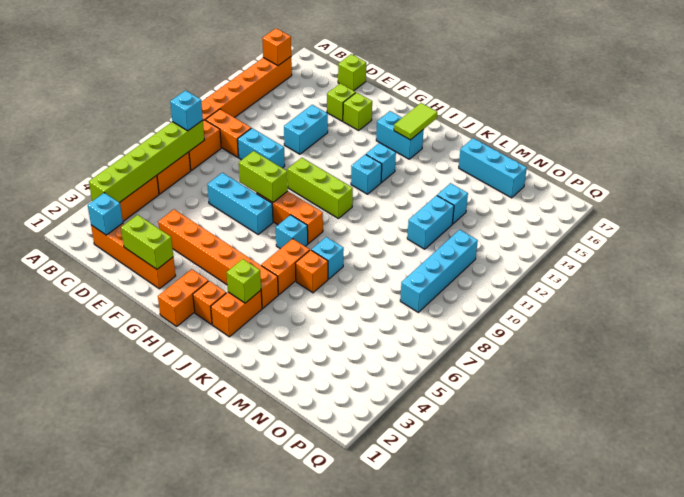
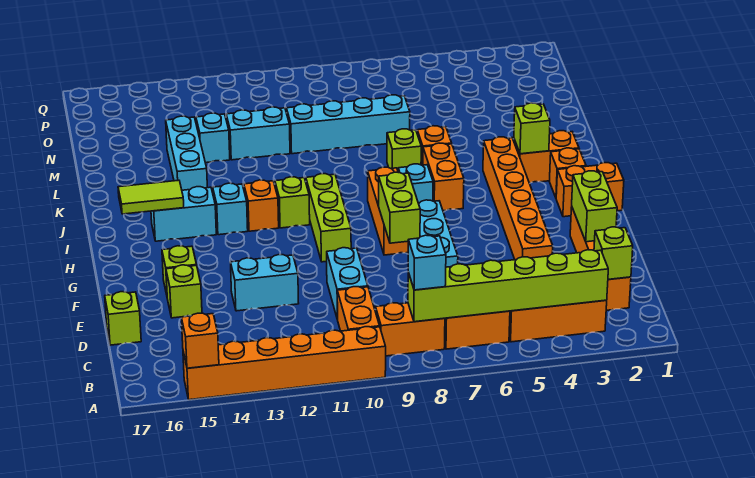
cyan 1x1 brick [88,193,123,235] -> lime 1x1 brick [594,227,633,279]
cyan 1x2 brick [376,111,424,159] -> cyan 1x2 brick turned to [151,187,216,241]
none -> lime 1x1 brick [275,177,310,228]
cyan 1x1 brick [351,154,382,194] -> orange 1x1 brick [244,180,279,231]
orange 1x2 brick [261,239,310,295] -> orange 1x2 brick turned to [423,143,464,211]
cyan 1x1 brick [311,237,344,279] -> lime 1x1 brick [387,129,421,170]
cyan 1x3 brick [459,138,527,198] -> cyan 1x3 brick moved to [166,116,207,190]
cyan 1x4 brick [400,230,478,312] -> cyan 1x4 brick moved to [286,95,410,154]

